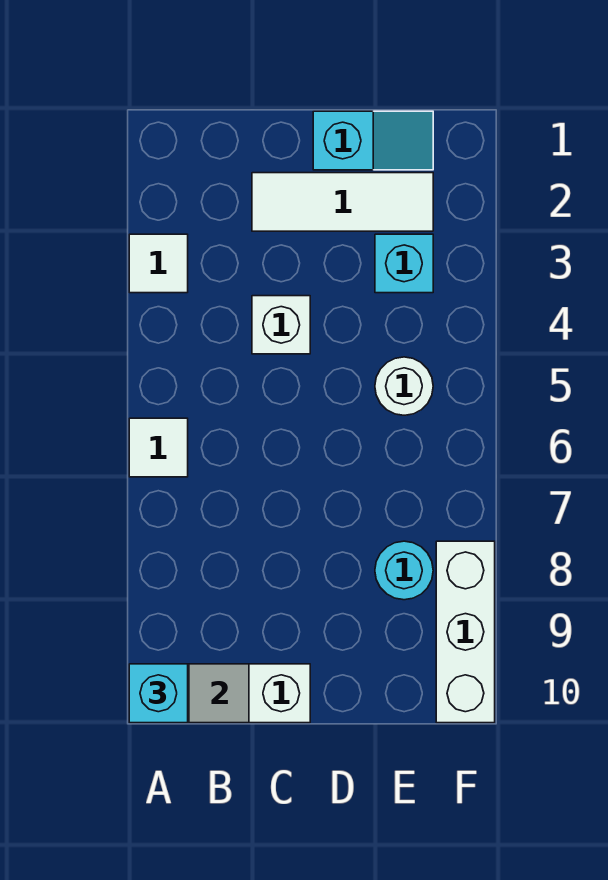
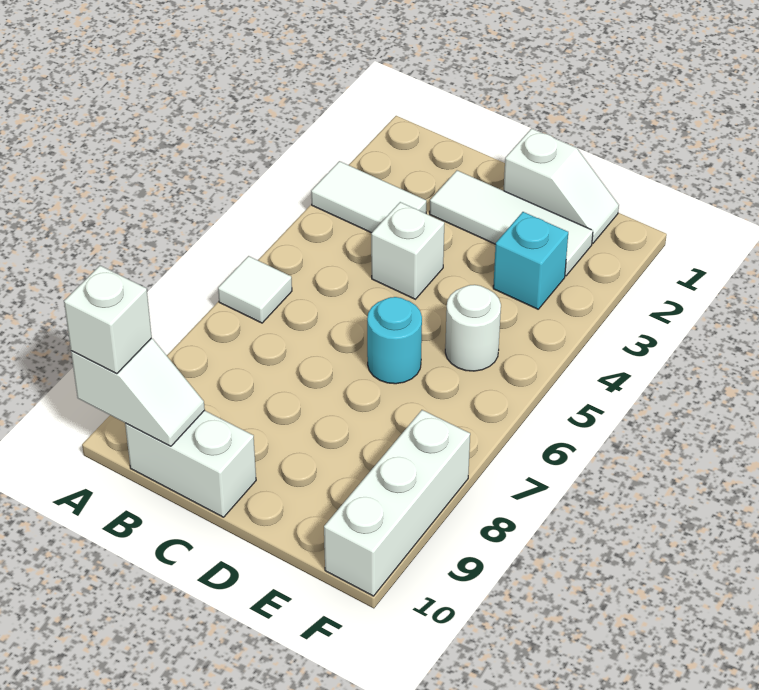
white 1x1 tile [129,234,188,293] -> white 1x2 tile [311,161,426,233]
cyan 1x1 brick [129,664,188,723] -> white 1x1 brick [64,266,152,374]
cyan 1x2 slope [313,111,433,170] -> white 1x2 slope [504,129,619,243]
cyan 1x1 round brick [375,541,433,600] -> cyan 1x1 round brick moved to [367,297,422,384]

